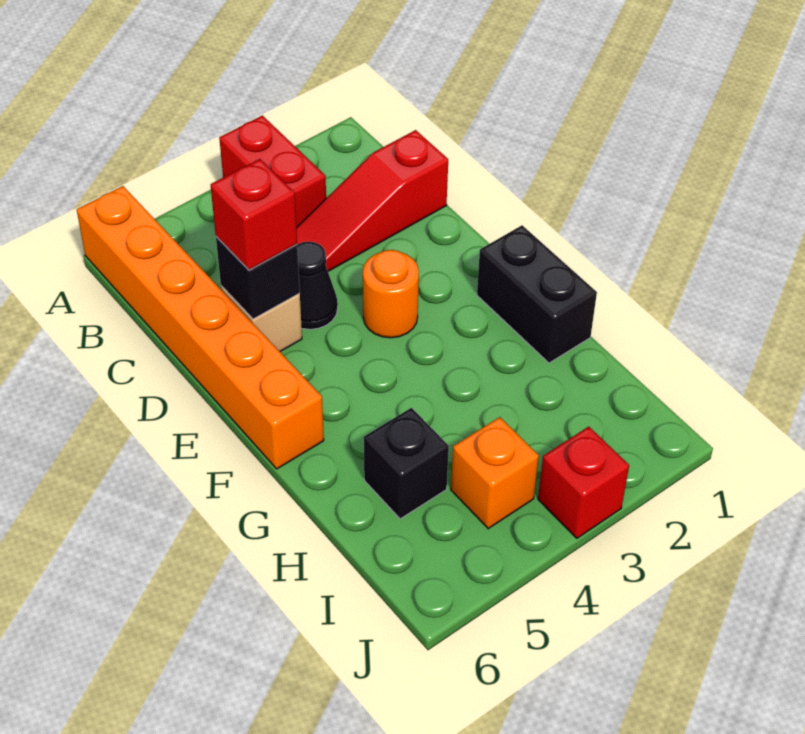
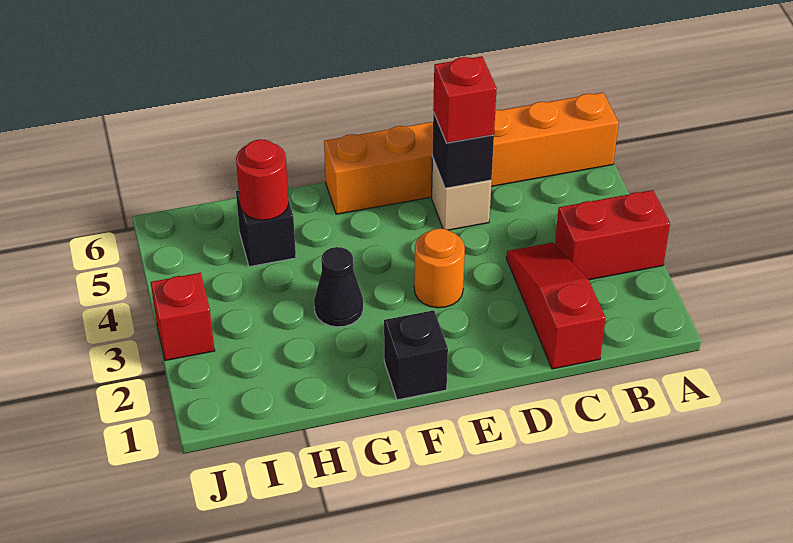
black 1x1 cone [297,242,338,329] -> black 1x1 cone moved to [314,247,363,327]
black 1x2 brick [477,225,597,363] -> black 1x1 brick [384,310,448,400]
none -> red 1x1 round brick [236,139,289,220]
orange 1x1 brick [451,417,539,529] -> none

